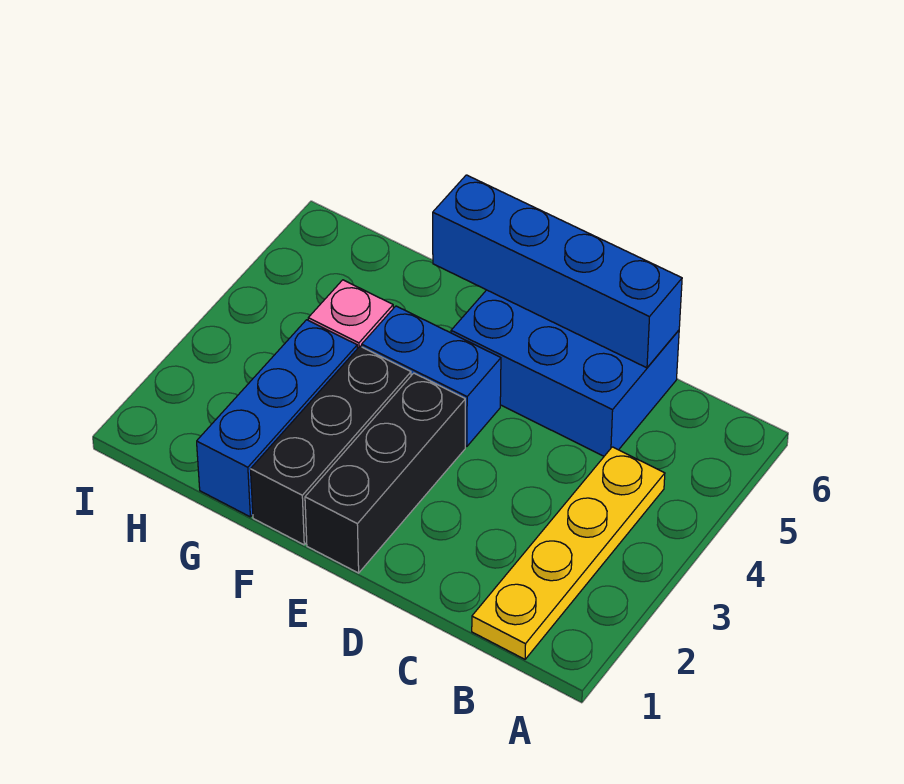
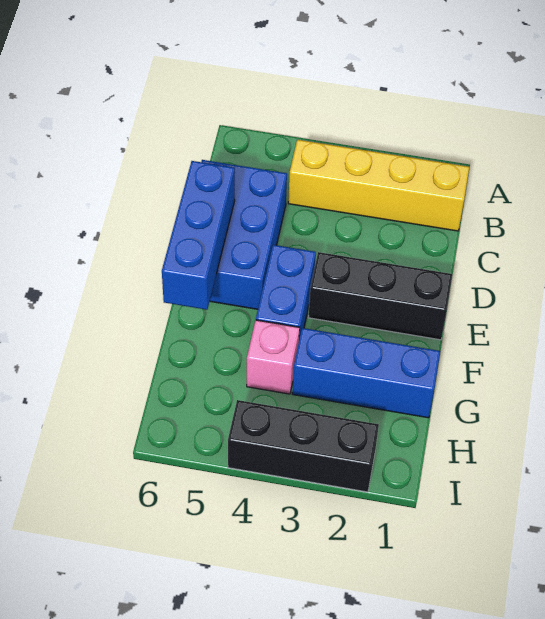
yellow 1x4 plate [472,447,665,659] -> yellow 1x4 brick [288,140,469,231]
blue 1x4 brick [433,175,682,368] -> blue 1x3 brick [162,161,235,310]
black 1x3 brick [251,346,411,545] -> black 1x3 brick moved to [228,400,379,492]

